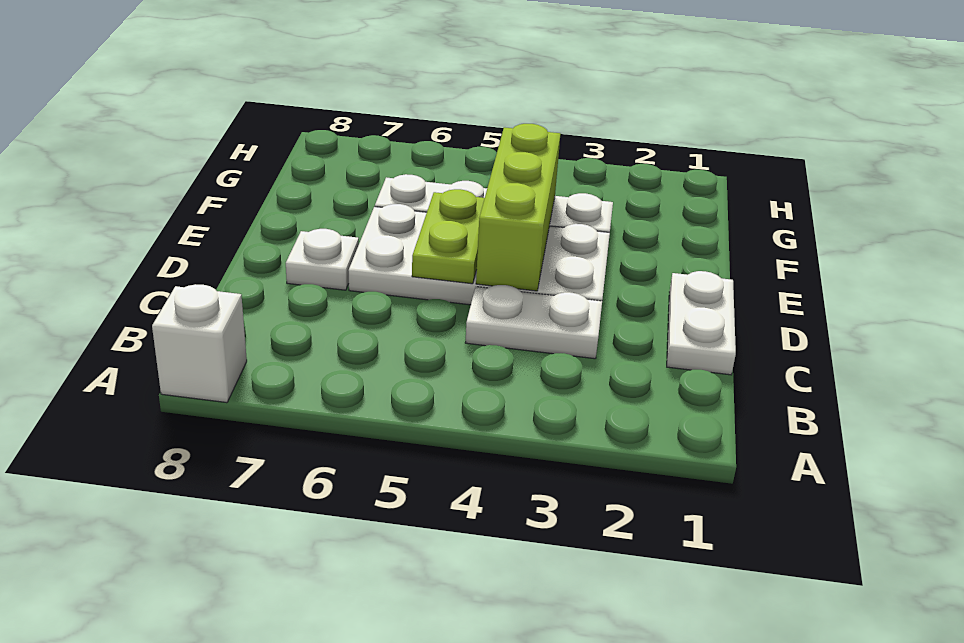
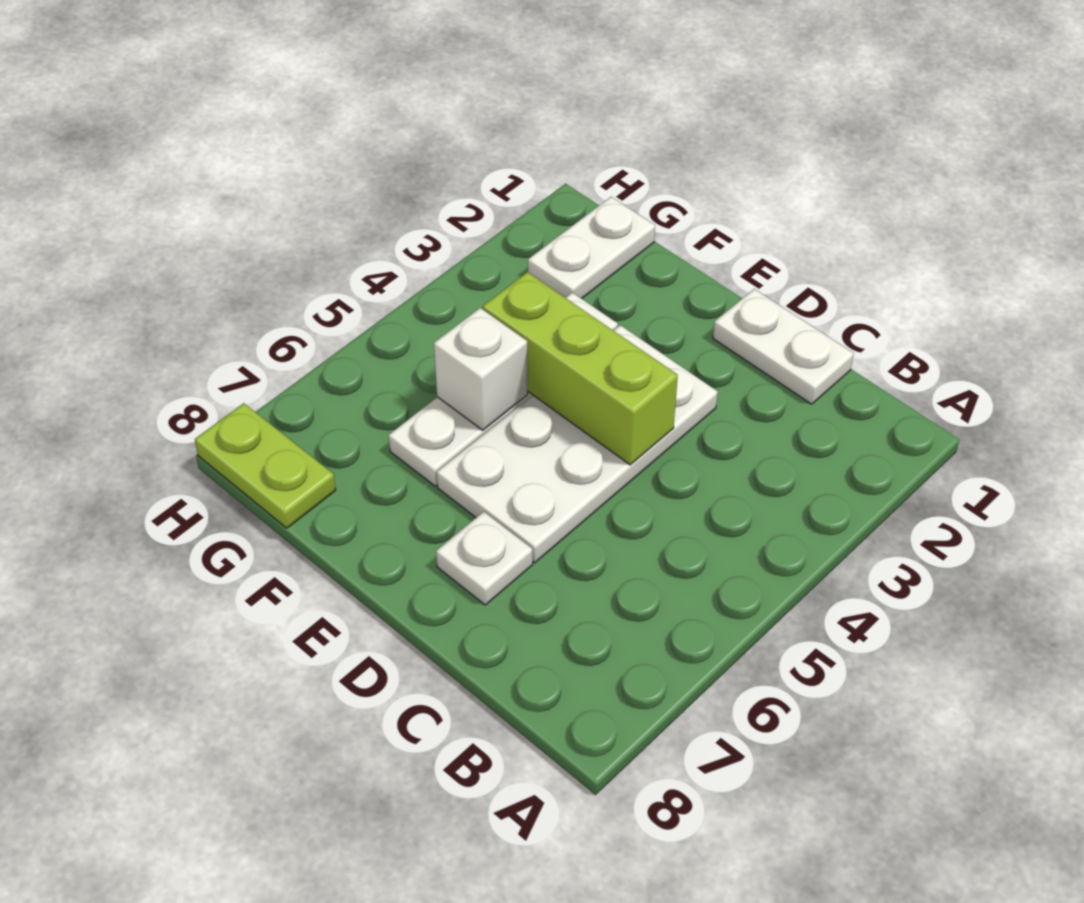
white 1x1 brick [152,284,247,403] -> white 1x1 brick moved to [434,308,528,430]
white 1x2 plate [465,285,602,359] -> white 1x2 plate moved to [528,197,655,299]
lime 1x2 plate [412,189,485,284] -> lime 1x2 plate moved to [195,403,336,528]

